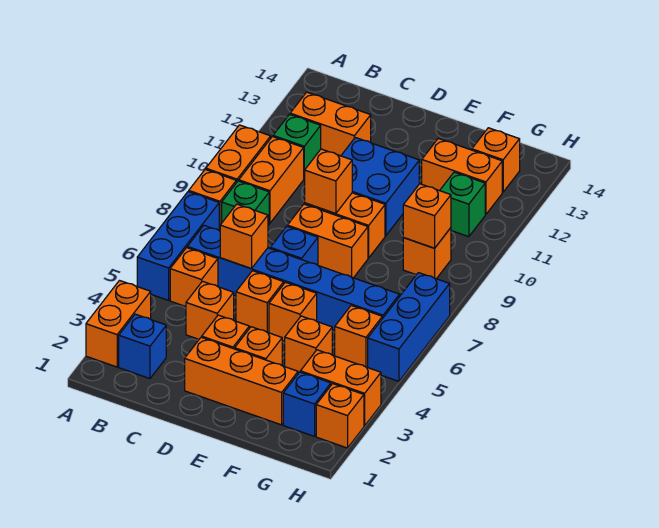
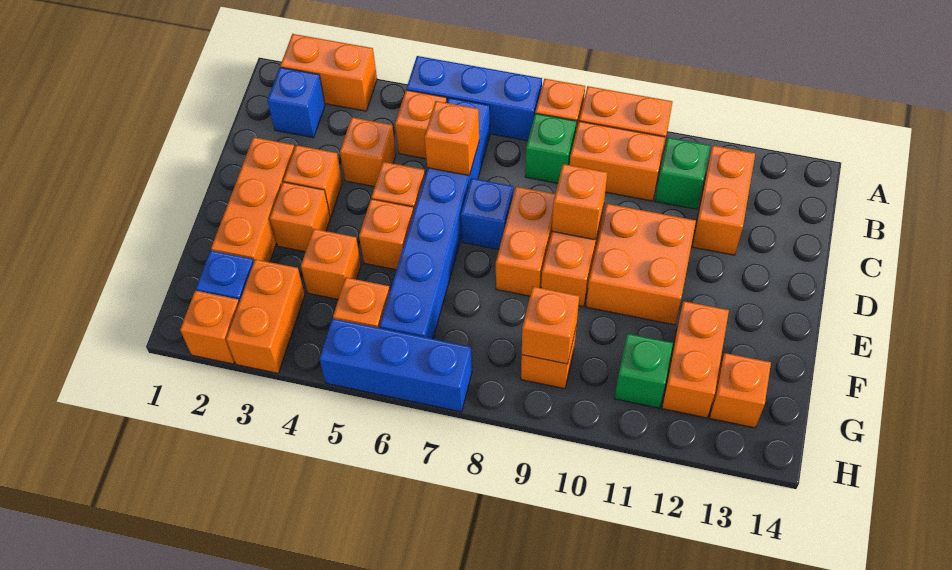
blue 2x2 brick [341,138,419,236] -> orange 2x2 brick [586,204,696,325]

